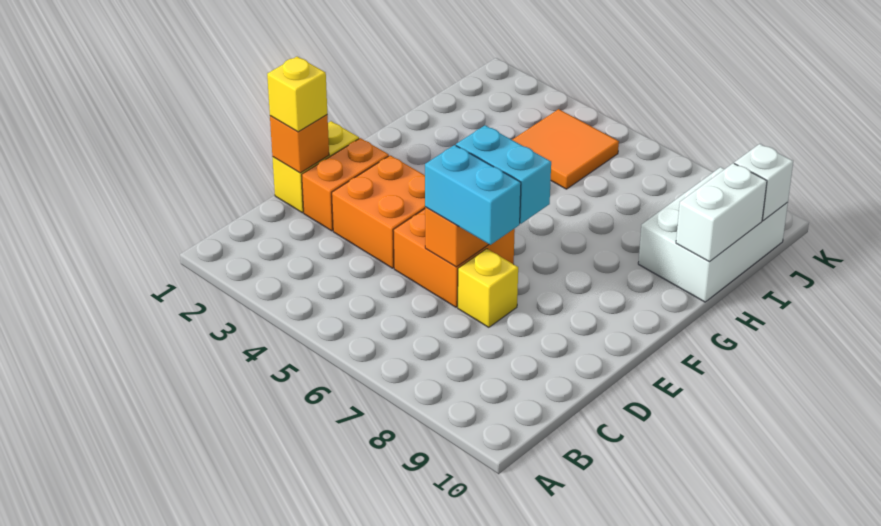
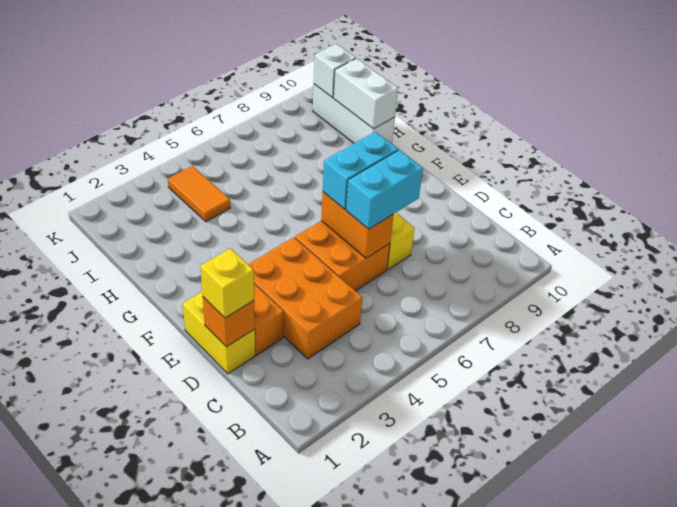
orange 2x2 brick [332,155,425,268] -> orange 2x3 brick [248,237,362,359]
white 2x3 brick [638,167,788,302] -> white 1x3 brick [313,84,395,144]
orange 2x2 tile [512,109,619,189] -> orange 1x2 tile [168,166,230,222]

